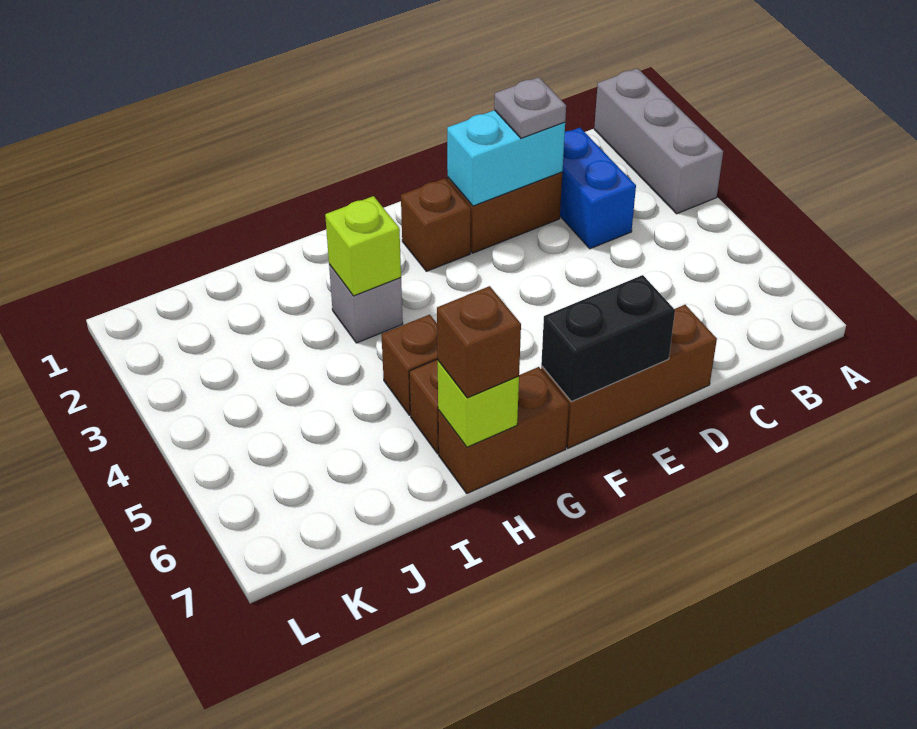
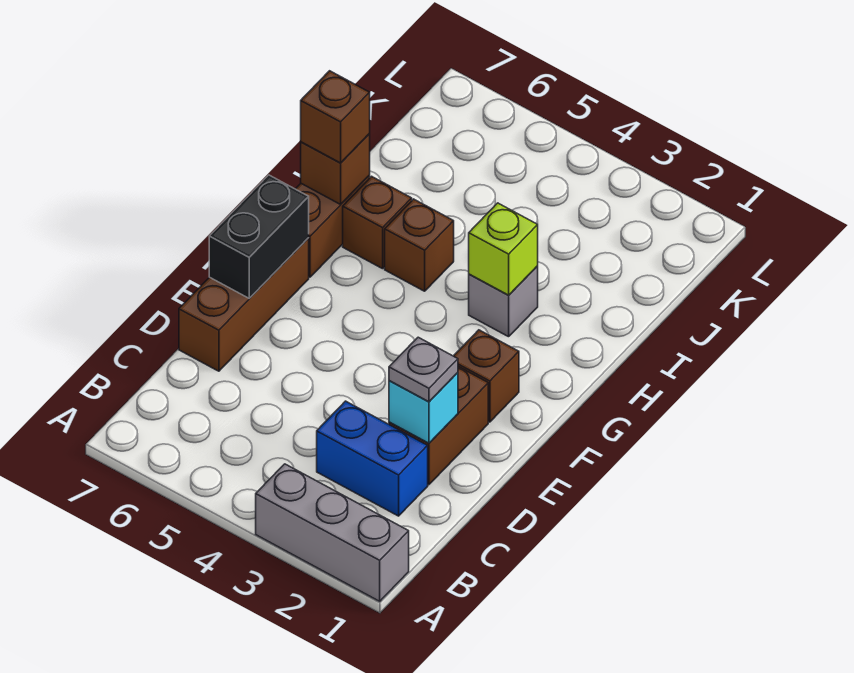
cyan 1x2 brick [447,110,565,206] -> cyan 1x1 brick [389,373,458,443]
lime 1x1 brick [438,361,519,447] -> brown 1x1 brick [301,134,370,204]

